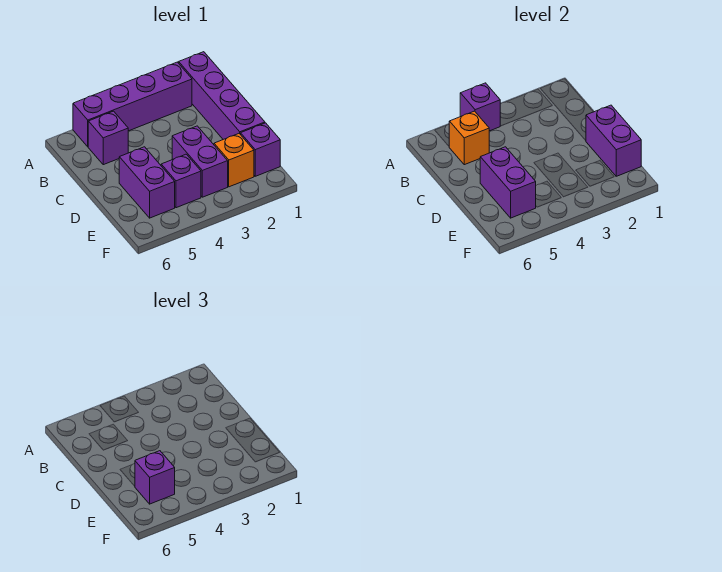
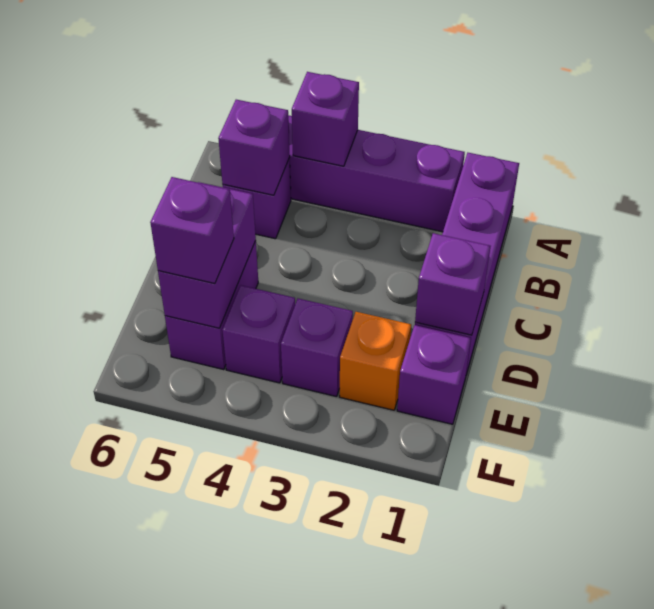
orange 1x1 brick [449,111,489,165] -> purple 1x1 brick [218,100,290,195]
purple 1x2 brick [586,105,641,176] -> purple 1x1 brick [415,233,490,335]
purple 1x2 brick [172,126,228,197] -> purple 1x1 brick [281,298,353,397]

